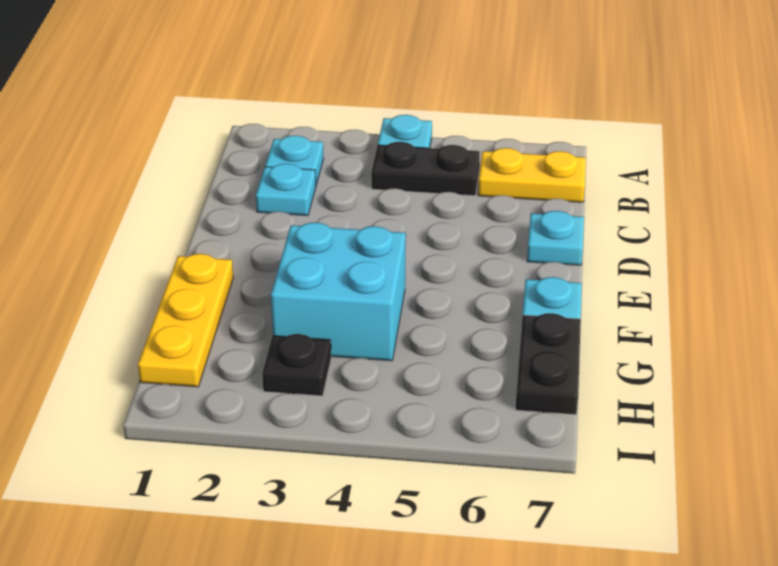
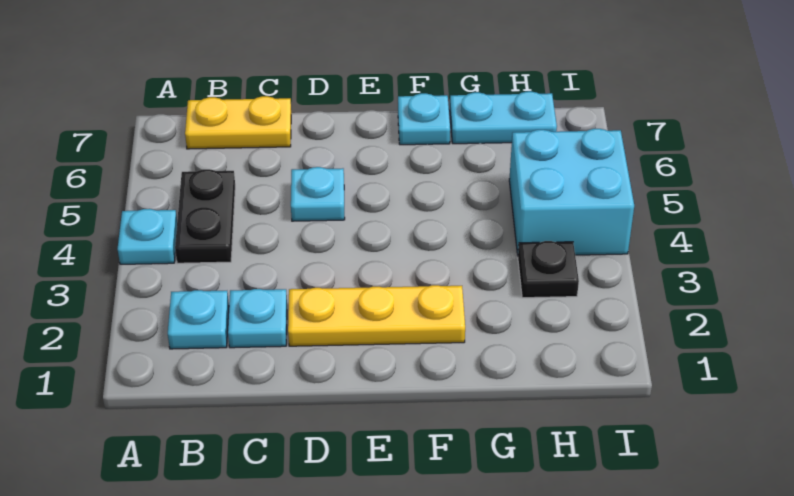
yellow 1x2 plate [478,148,586,202] -> yellow 1x2 plate turned to [185,96,291,149]
cyan 1x1 plate [527,211,584,265] -> cyan 1x1 plate moved to [291,167,345,221]
yellow 1x3 plate [138,254,233,387] -> yellow 1x3 plate moved to [288,285,465,346]
cyan 2x2 brick [271,223,406,361] -> cyan 2x2 brick moved to [509,129,634,255]
black 1x2 plate [516,313,581,415] -> cyan 1x2 plate [450,91,557,144]

